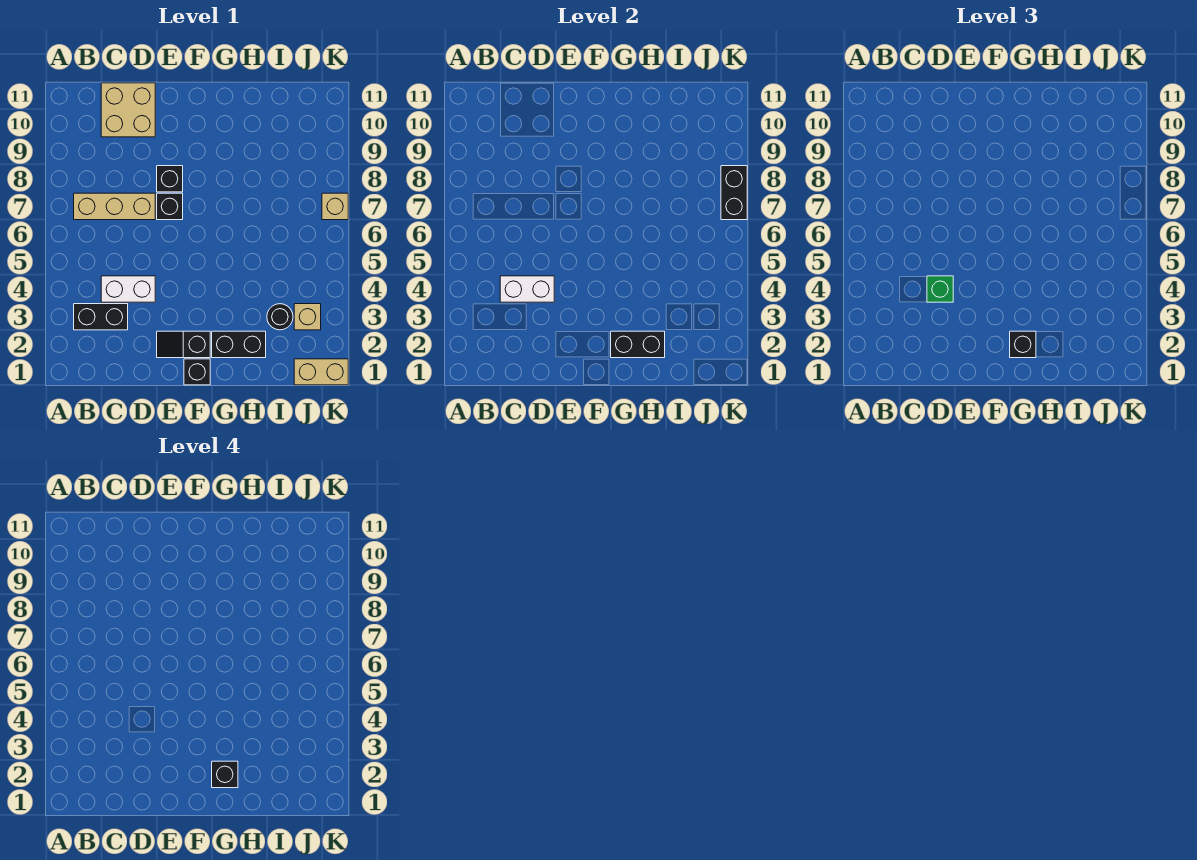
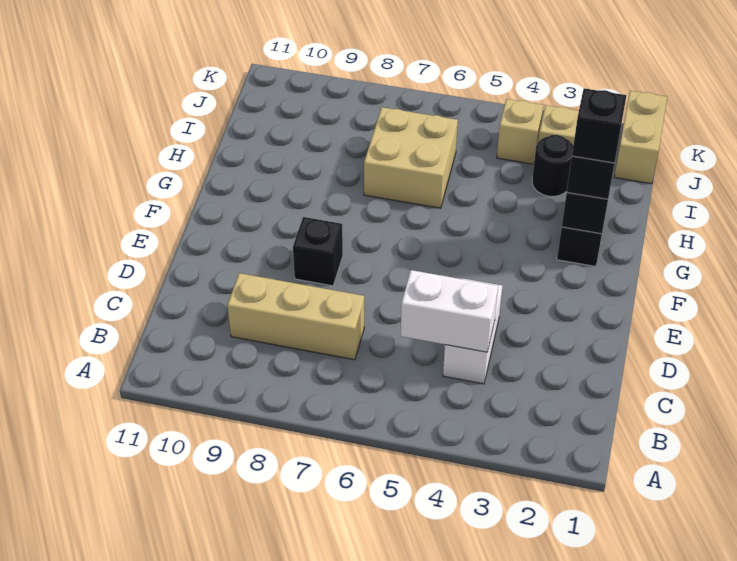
black 1x2 brick [74,304,128,330] -> none
tan 1x3 brick [74,193,155,220] -> tan 1x3 brick turned to [227,273,364,360]
white 1x2 brick [500,276,554,302] -> white 1x2 brick turned to [401,270,498,352]
tan 2x2 brick [101,83,155,137] -> tan 2x2 brick moved to [364,107,458,208]
green 1x1 brick [927,276,953,302] -> none
black 1x2 slope [157,331,210,358] -> none
black 1x1 brick [157,193,183,220] -> none
black 1x1 brick [184,359,210,385] -> none
tan 1x1 brick [322,193,348,220] -> tan 1x1 brick moved to [497,99,543,164]
black 1x2 brick [721,166,747,220] -> none

